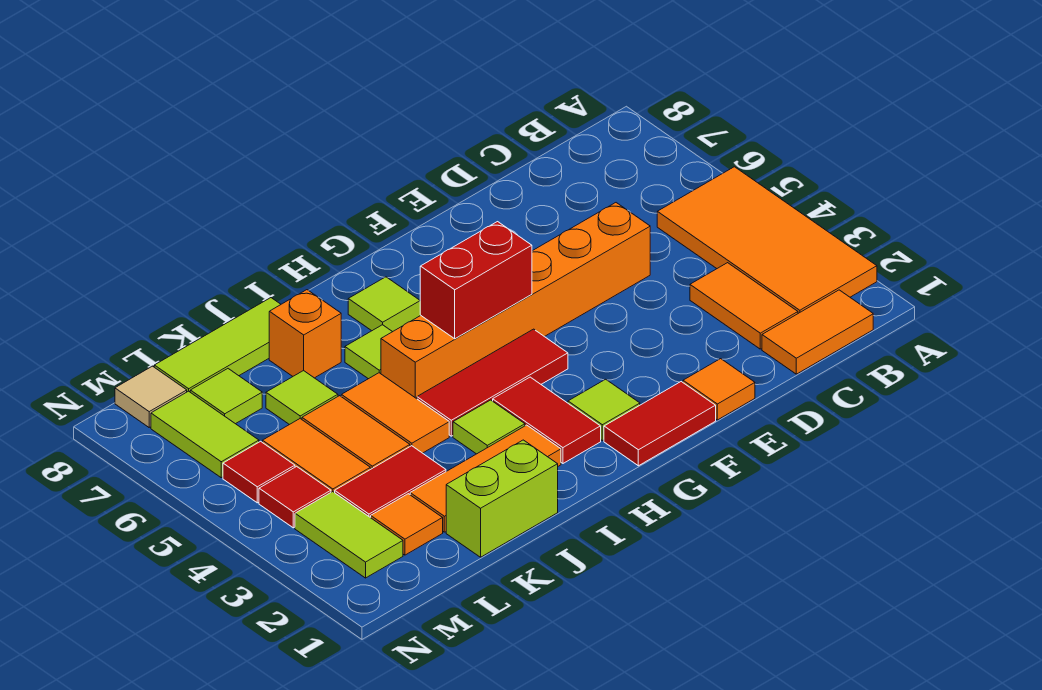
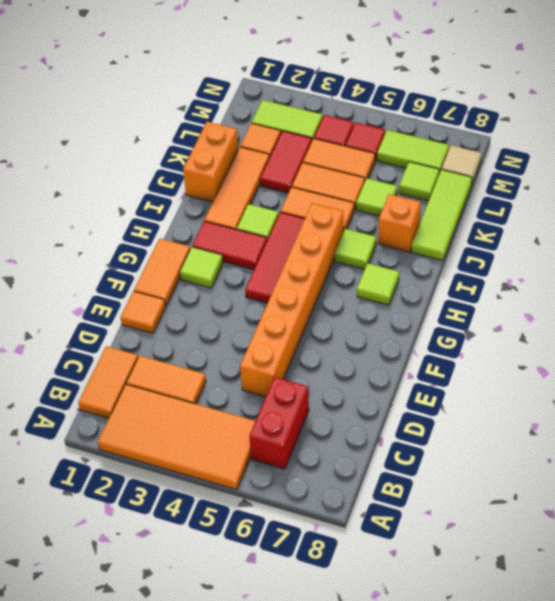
red 1x2 tile [604,382,716,466] -> orange 1x2 tile [134,239,190,306]
red 1x2 brick [420,222,532,339] -> red 1x2 brick moved to [249,377,309,469]
lime 1x2 brick [446,440,558,557] -> orange 1x2 brick [183,122,238,202]

